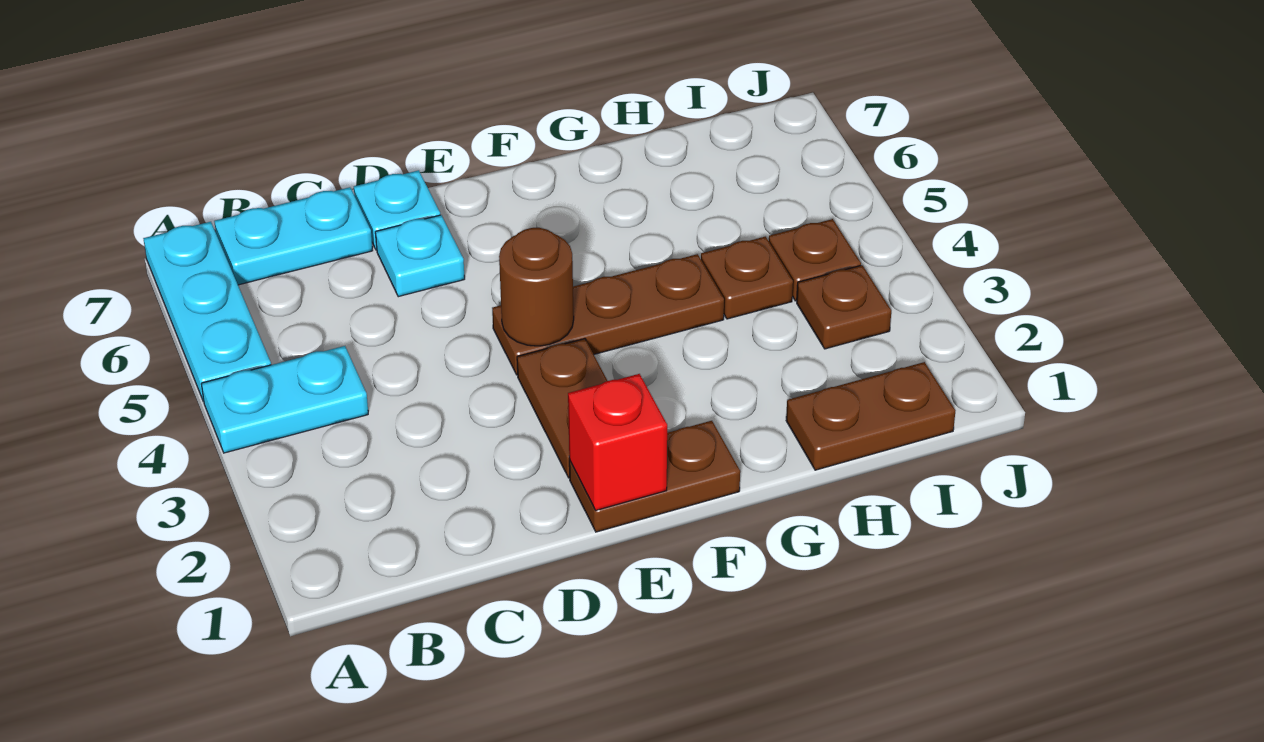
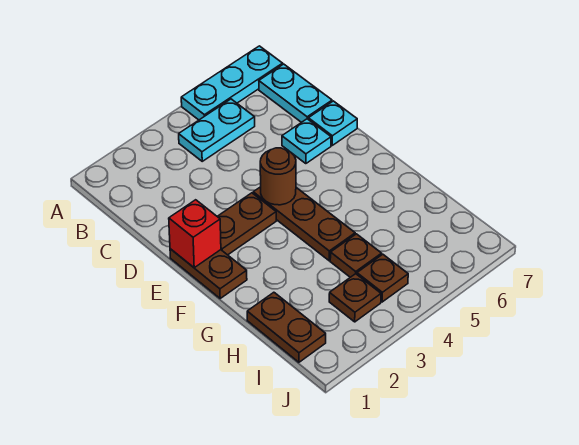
cyan 1x2 plate [201,346,368,453] -> cyan 1x2 plate turned to [179,99,255,161]

